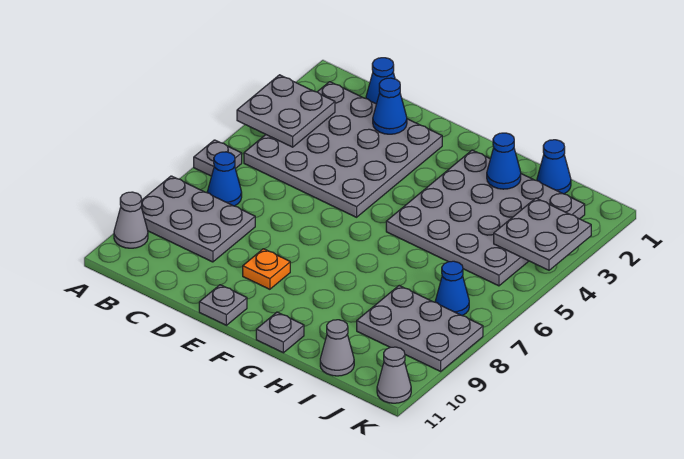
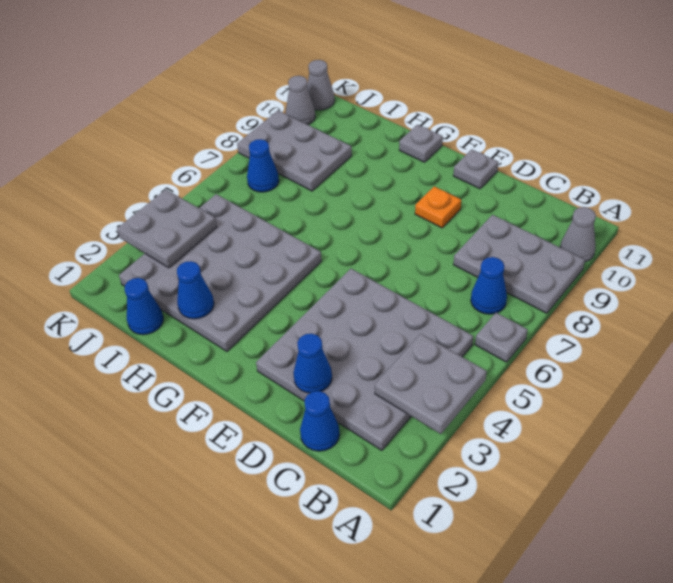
grey 1x1 cone [320,320,354,376] -> grey 1x1 cone moved to [286,76,315,125]

